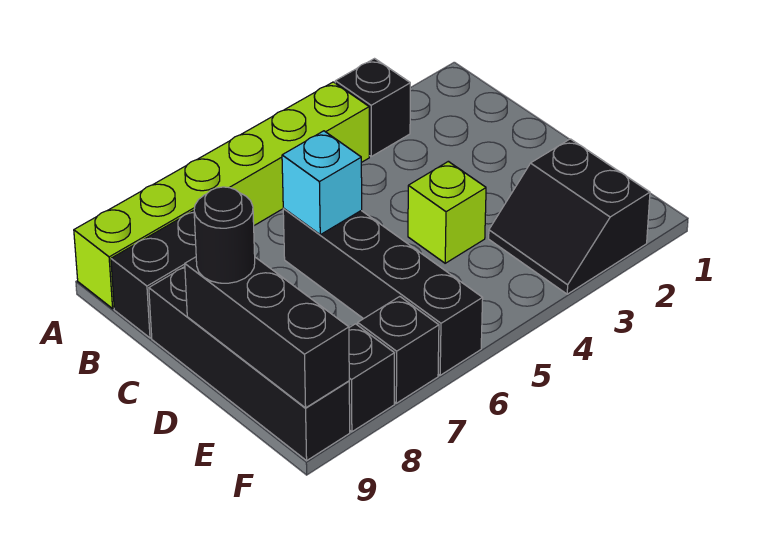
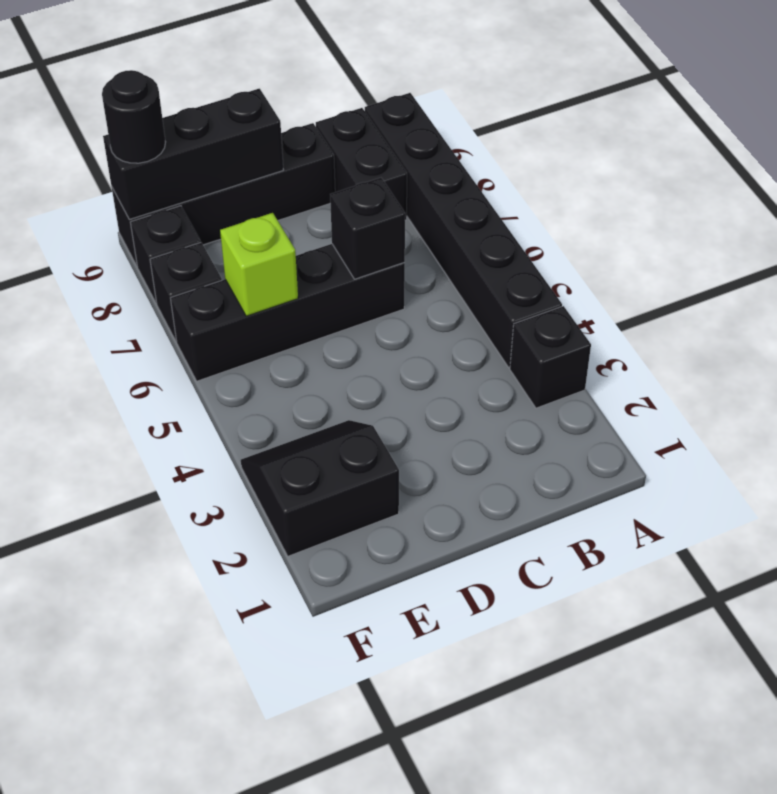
lime 1x6 brick [74,82,369,308] -> black 1x6 brick [365,93,562,367]
cyan 1x1 brick [282,131,362,235] -> black 1x1 brick [330,178,405,279]
lime 1x1 brick [408,161,486,263] -> lime 1x1 brick moved to [220,213,298,316]
black 1x1 round brick [194,187,255,283] -> black 1x1 round brick moved to [102,70,165,163]

